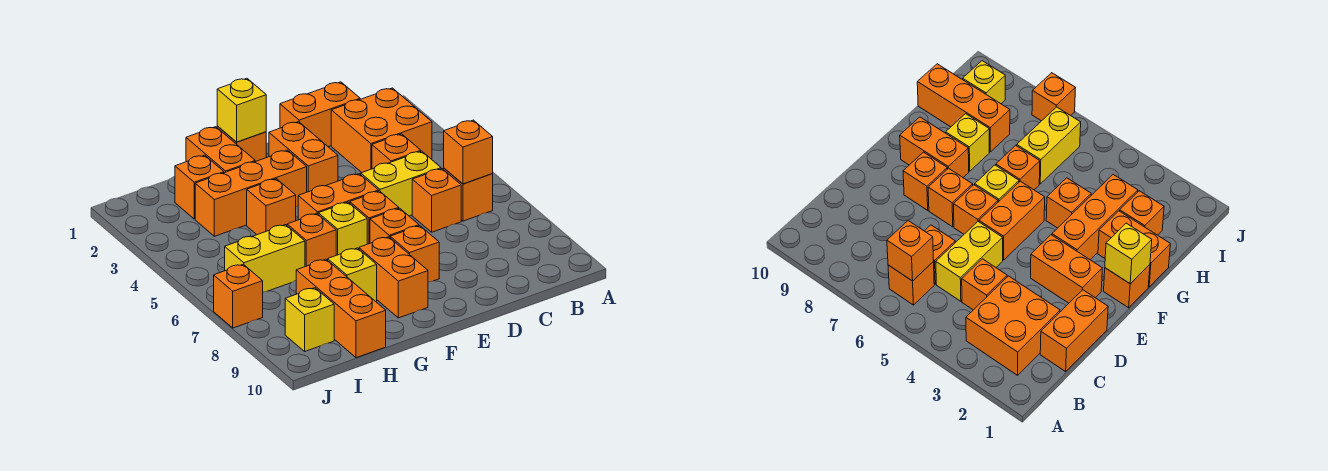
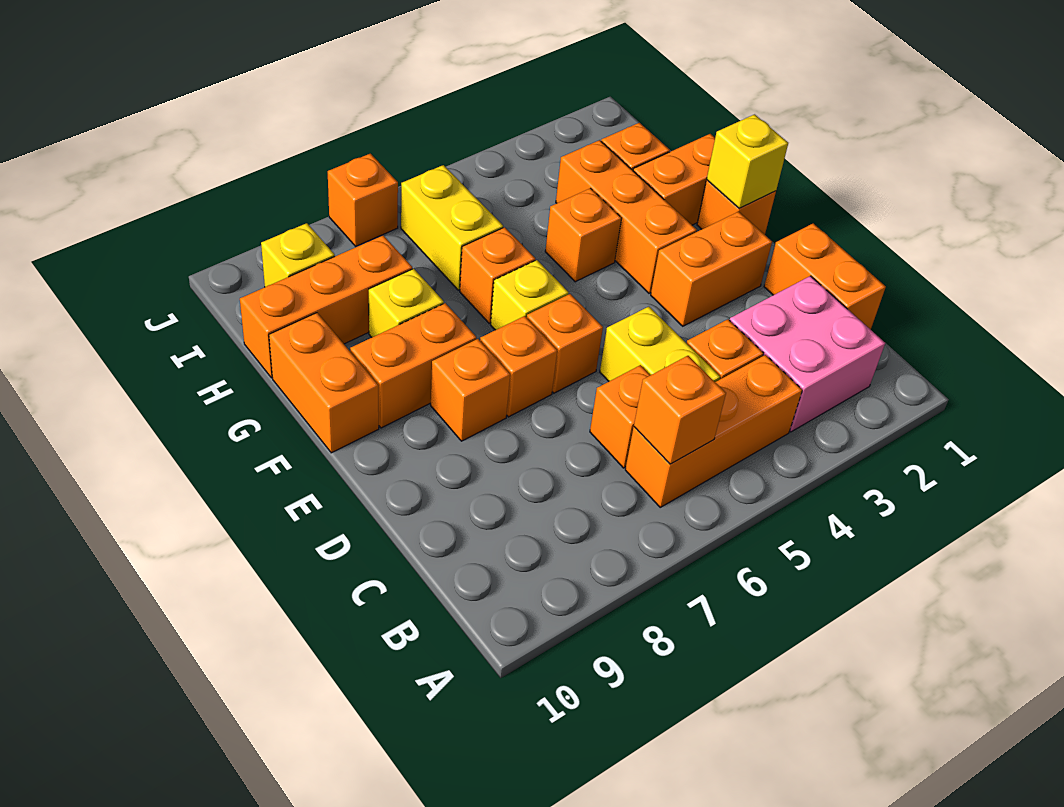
orange 2x2 brick [331,88,432,173] -> pink 2x2 brick [730,276,885,432]
orange 1x1 brick [444,168,493,221] -> orange 1x3 brick [625,355,802,507]
orange 1x2 brick [298,174,379,220] -> orange 1x2 brick moved to [269,313,379,453]

